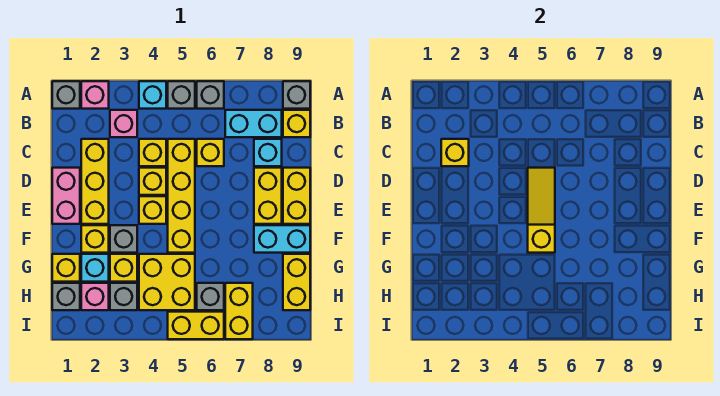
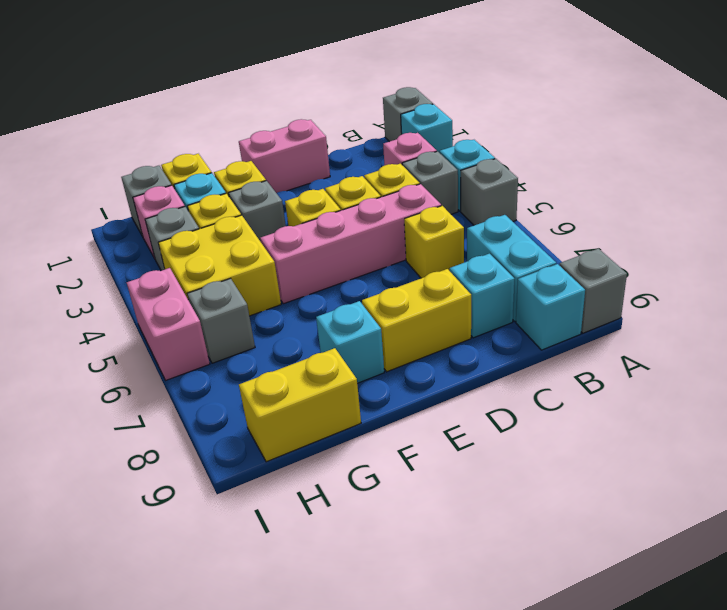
pink 1x1 brick [81,81,109,109] -> cyan 1x1 brick [401,104,453,153]
grey 1x1 brick [197,81,224,109] -> grey 1x1 brick moved to [402,151,458,214]
yellow 1x1 brick [283,110,310,137] -> cyan 1x1 brick [516,264,585,350]
yellow 1x3 brick [81,139,109,224] -> none
yellow 1x1 brick [441,139,469,166] -> none
yellow 1x4 brick [168,139,195,253] -> pink 1x4 brick [260,184,441,304]
yellow 1x3 slope [528,168,555,253] -> none
yellow 1x2 brick [283,168,310,224] -> none
cyan 1x2 brick [254,225,310,253] -> cyan 1x1 brick [316,301,384,383]
yellow 1x2 brick [225,283,253,339] -> none
yellow 1x2 brick [168,312,224,339] -> pink 1x2 brick [127,268,210,380]

